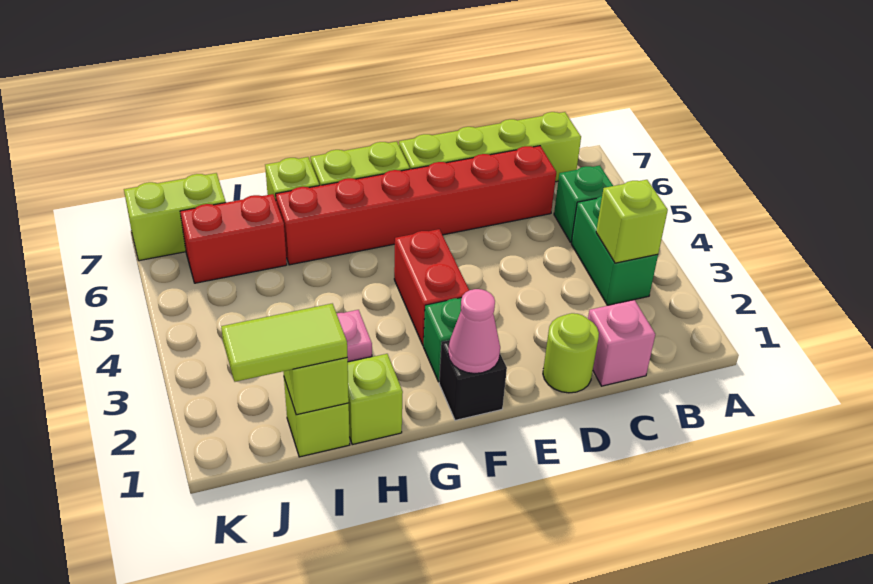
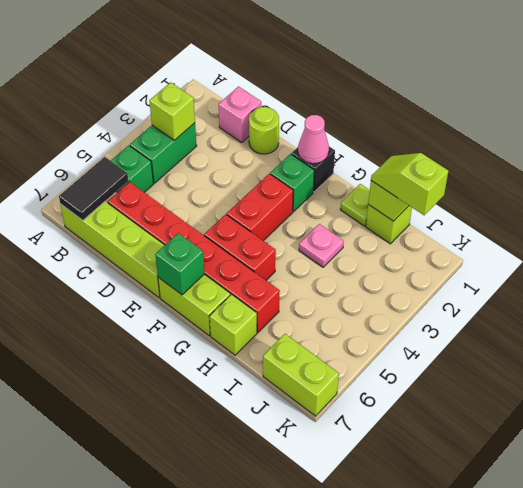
none -> black 1x2 tile [59,157,128,220]
none -> green 1x1 brick [155,233,204,295]
lime 1x1 brick [348,354,403,444] -> lime 1x1 plate [340,184,370,226]
lime 1x2 tile [221,304,347,382] -> lime 1x2 slope [371,153,448,215]
red 1x2 brick [180,194,287,283] -> red 1x2 brick moved to [204,214,276,280]

